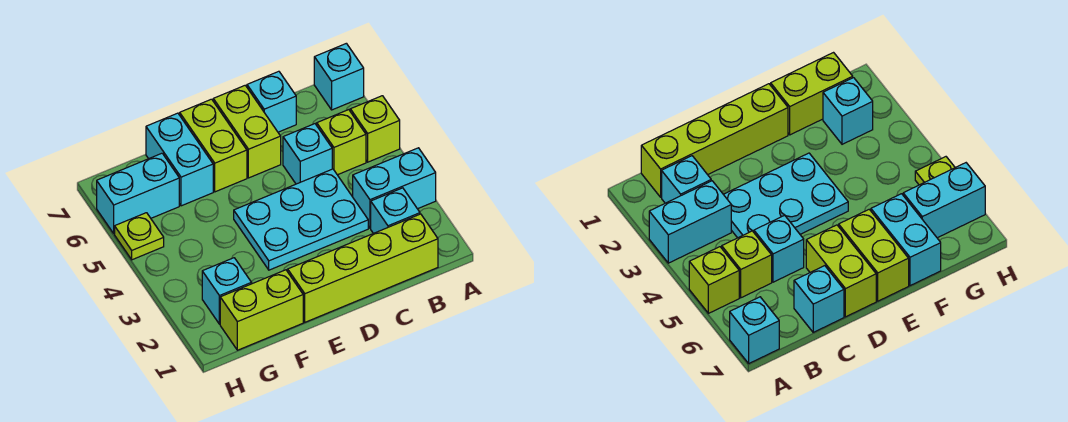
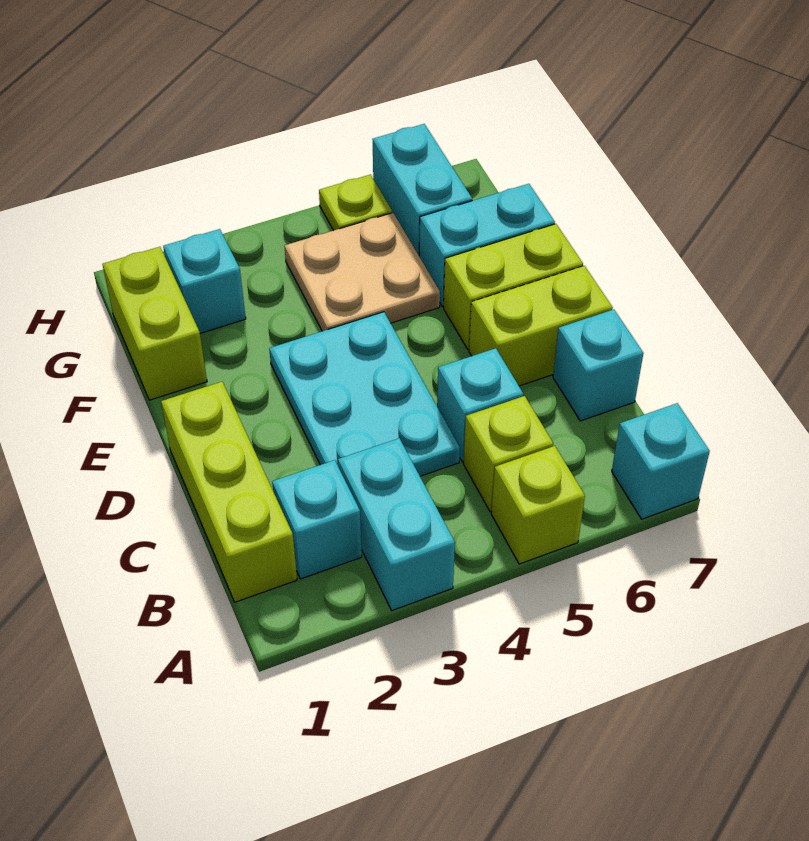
lime 1x4 brick [288,214,438,322] -> lime 1x3 brick [161,382,297,602]
none -> tan 2x2 plate [284,213,440,331]

